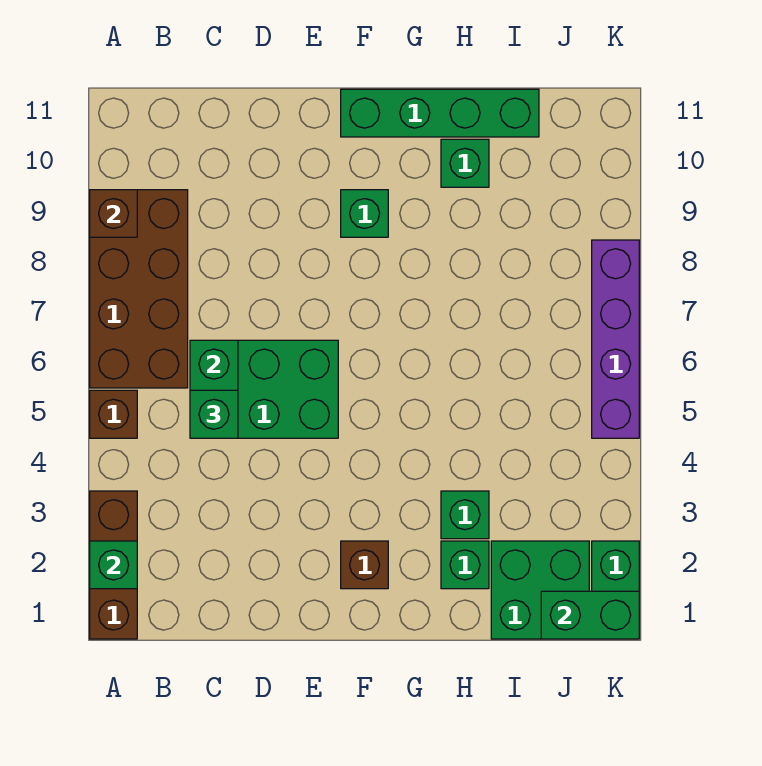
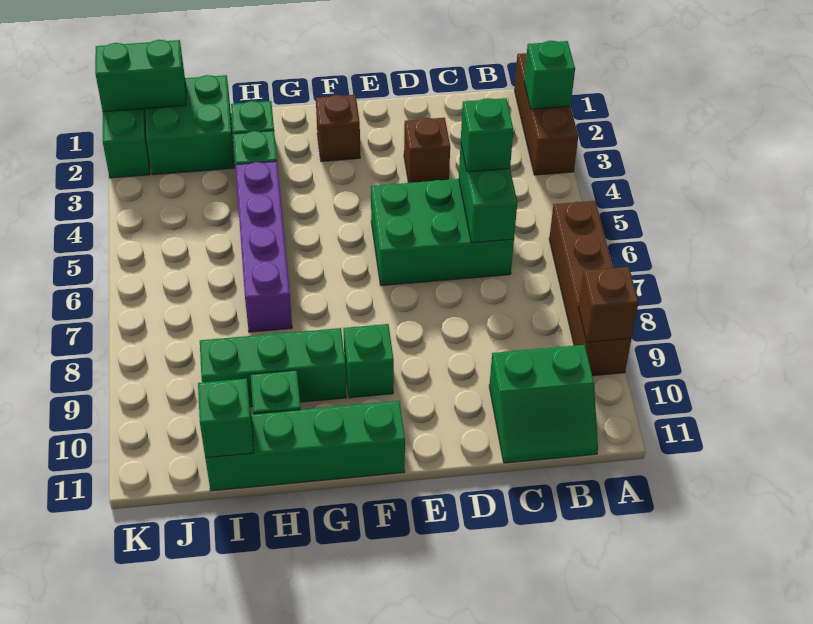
brown 1x1 brick [90,390,137,438] -> brown 1x1 brick moved to [404,118,450,183]
brown 2x4 brick [90,190,188,388] -> brown 1x4 brick [549,201,631,376]
none -> green 2x2 slope [489,345,598,463]
none -> green 1x3 brick [200,328,346,407]
none -> green 1x1 brick [198,379,254,458]
purple 1x4 brick [592,240,639,438] -> purple 1x4 brick moved to [235,161,292,332]

